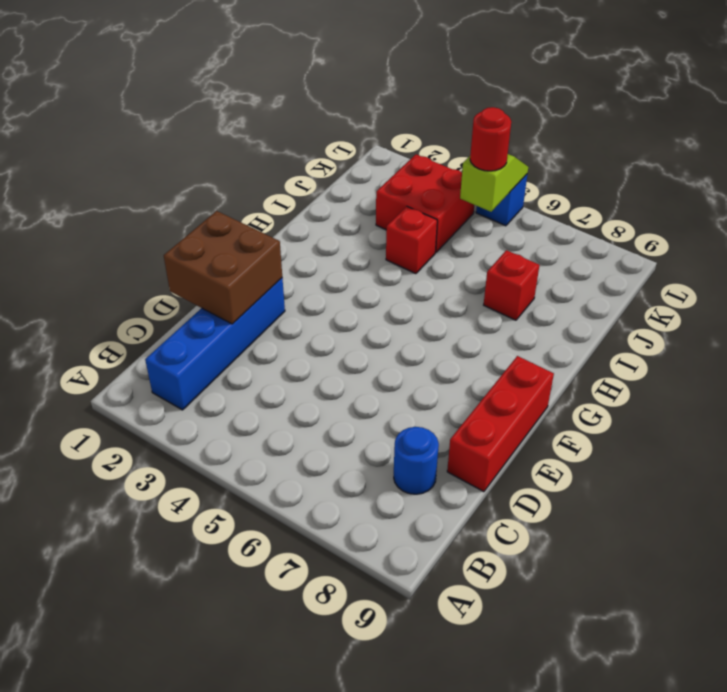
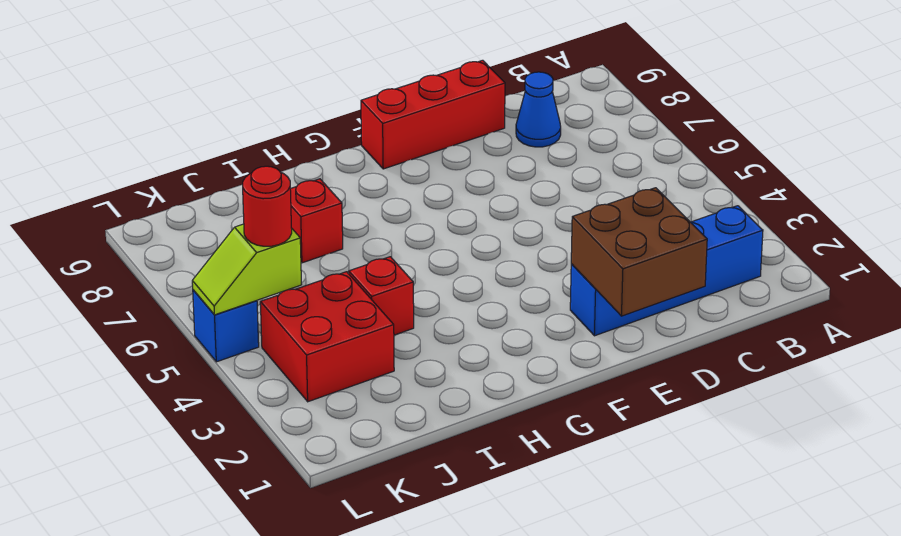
blue 1x1 round brick [394,427,439,494] -> blue 1x1 cone [516,72,561,147]

